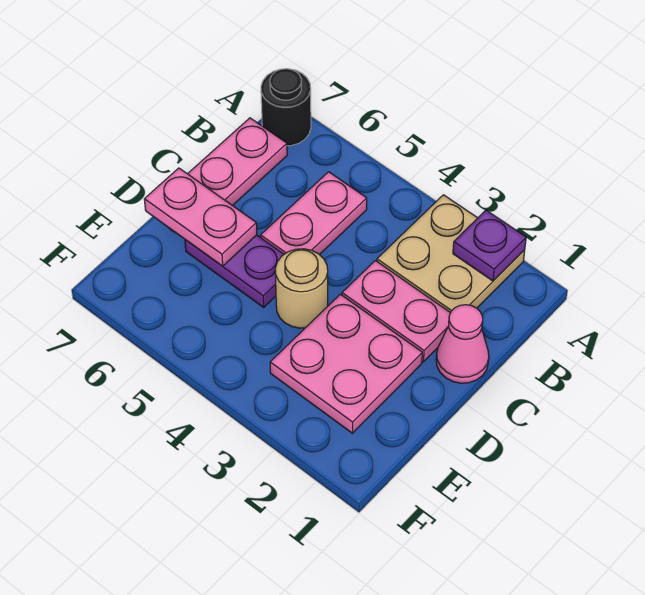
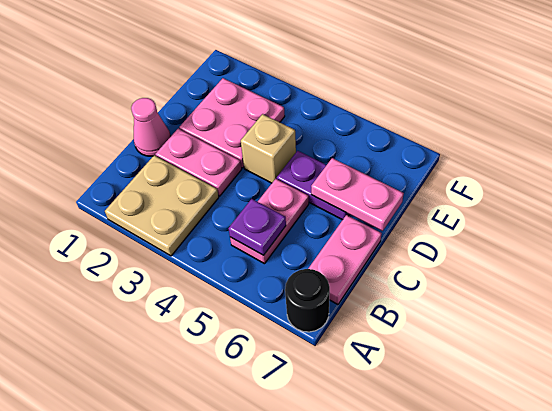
purple 1x1 plate [453,210,526,281] -> purple 1x1 plate moved to [228,199,286,255]
tan 1x1 round brick [275,249,328,328] -> tan 1x1 brick [241,114,296,183]

